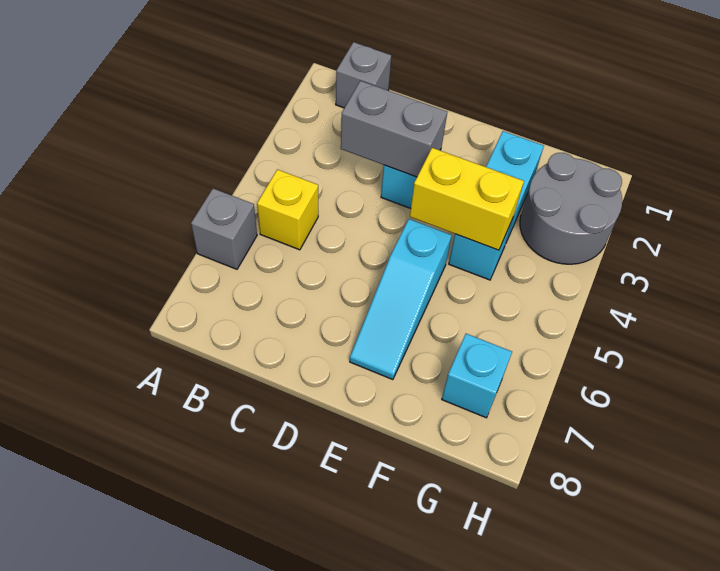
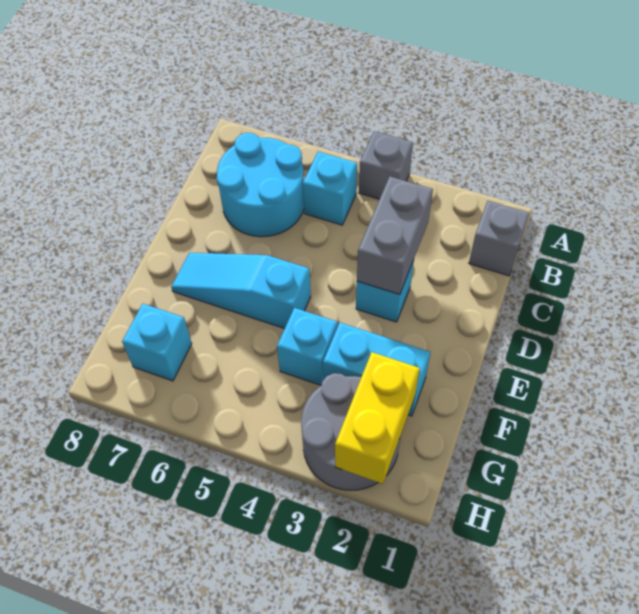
grey 1x1 brick [191,188,257,269] -> grey 1x1 brick moved to [359,131,413,199]
yellow 1x1 brick [257,169,318,250] -> cyan 1x1 brick [303,152,357,225]
none -> cyan 2x2 round brick [217,133,304,237]
yellow 1x2 brick [410,148,524,250] -> yellow 1x2 brick moved to [335,352,420,484]

